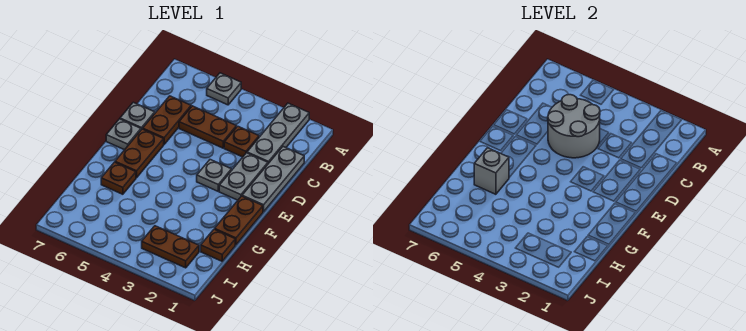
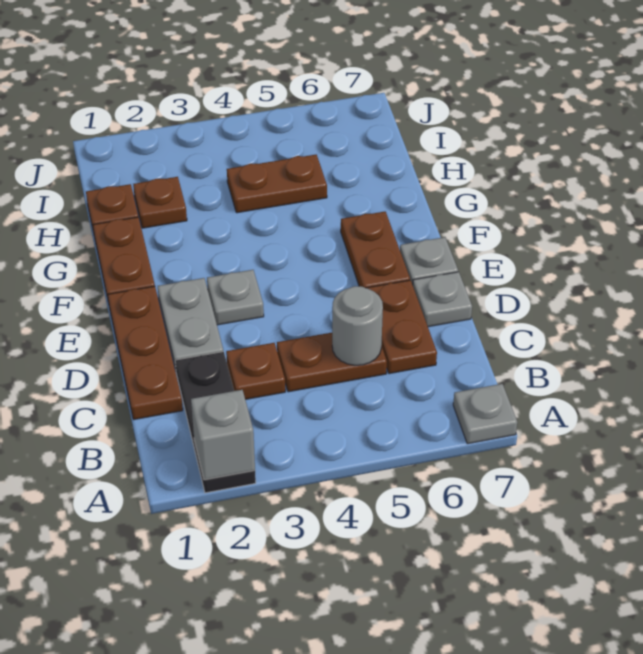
grey 1x3 plate [247,103,309,164] -> black 1x3 plate [175,352,256,493]
grey 1x1 plate [207,73,241,105] -> grey 1x1 plate moved to [453,384,517,444]
grey 1x3 plate [242,147,304,212] -> brown 1x3 plate [108,286,183,419]
grey 2x2 round brick [548,95,600,158] -> grey 1x1 round brick [332,286,383,365]
brown 1x1 plate [101,162,136,194] -> brown 1x1 plate moved to [133,177,187,228]
grey 1x1 brick [474,148,509,194] -> grey 1x1 brick moved to [191,390,255,480]
brown 1x2 plate [142,226,199,268] -> brown 1x2 plate moved to [227,155,327,213]

